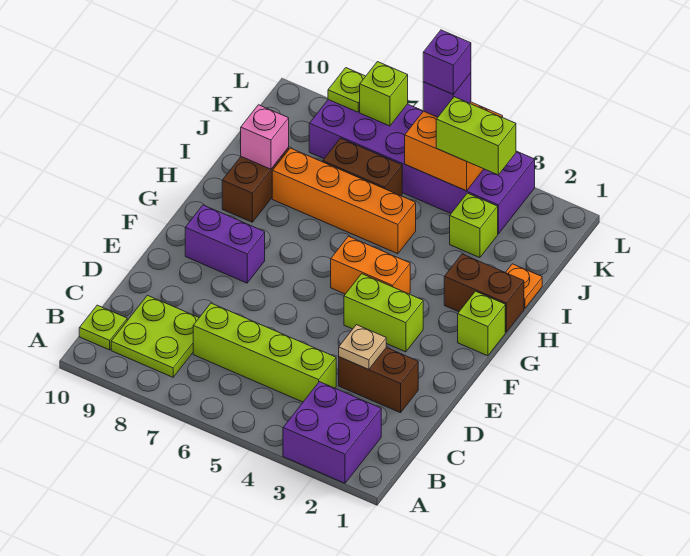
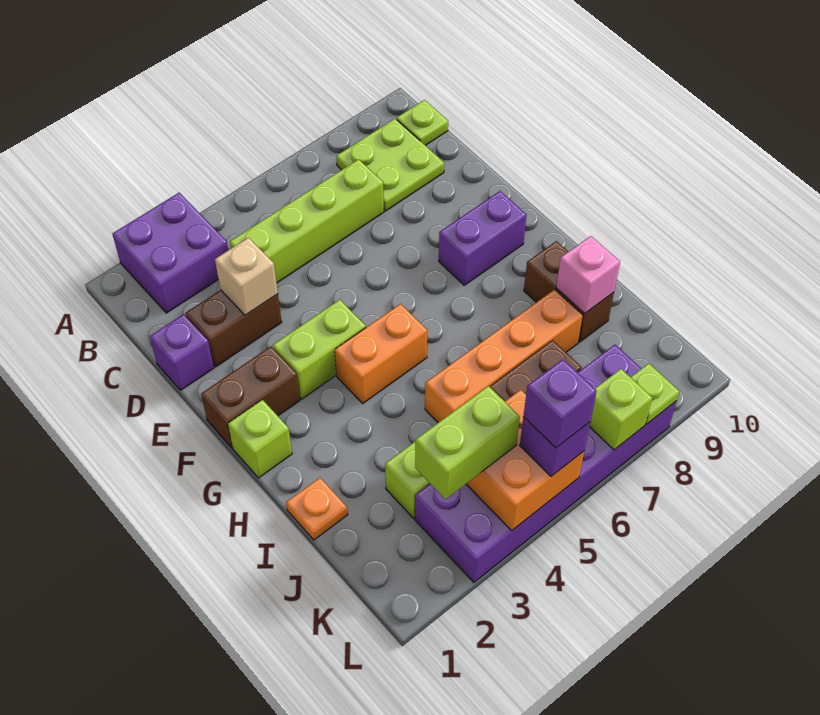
none -> purple 1x1 brick [150,314,214,390]
tan 1x1 plate [339,325,386,370] -> tan 1x1 brick [215,238,278,315]
brown 1x2 brick [444,254,524,332] -> brown 1x2 brick moved to [201,346,300,448]

